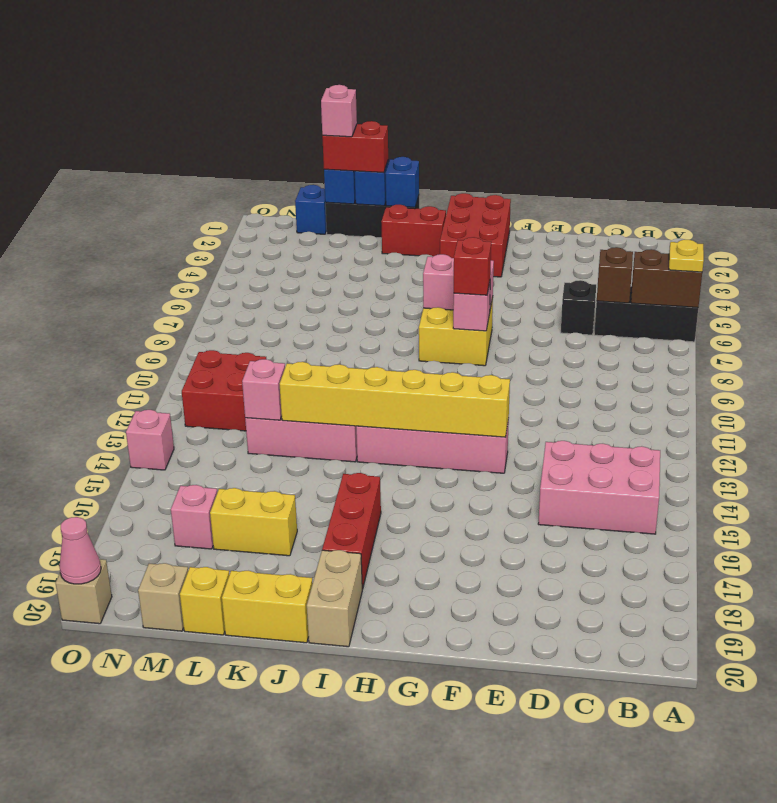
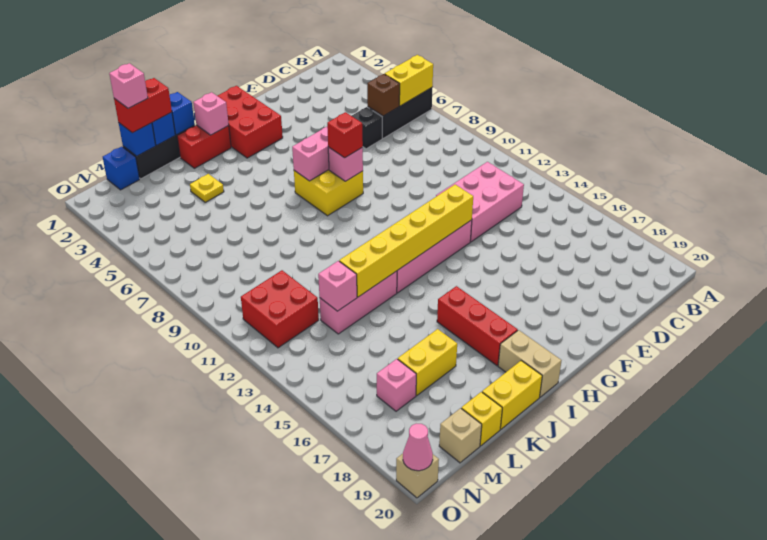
brown 1x2 brick [631,249,702,307] -> yellow 1x2 brick [385,55,433,106]
yellow 1x1 plate [669,240,704,272] -> yellow 1x1 plate moved to [190,174,224,202]
pink 2x3 brick [538,441,660,534] -> pink 2x3 brick moved to [436,162,524,242]
pink 1x1 brick [126,410,174,470] -> pink 1x1 brick moved to [193,92,229,135]

